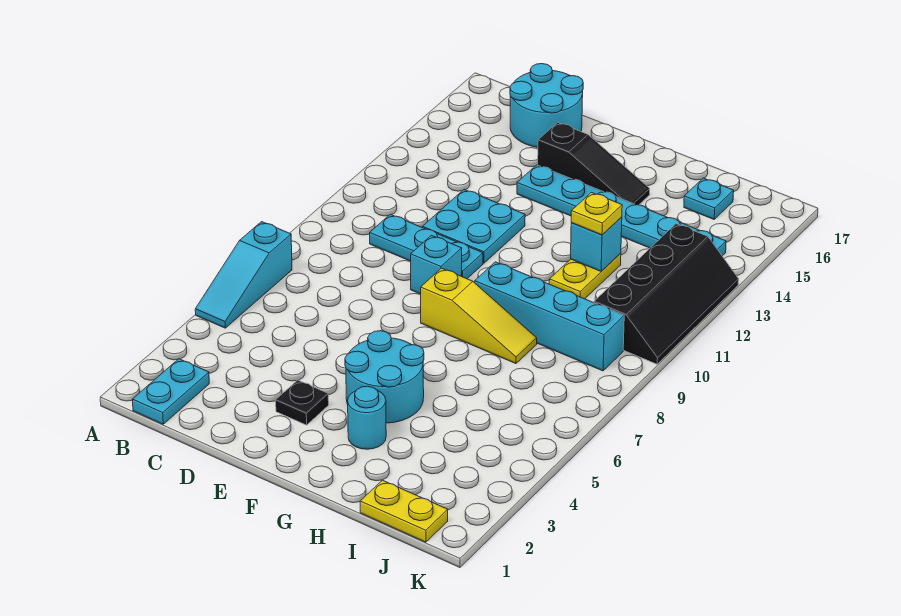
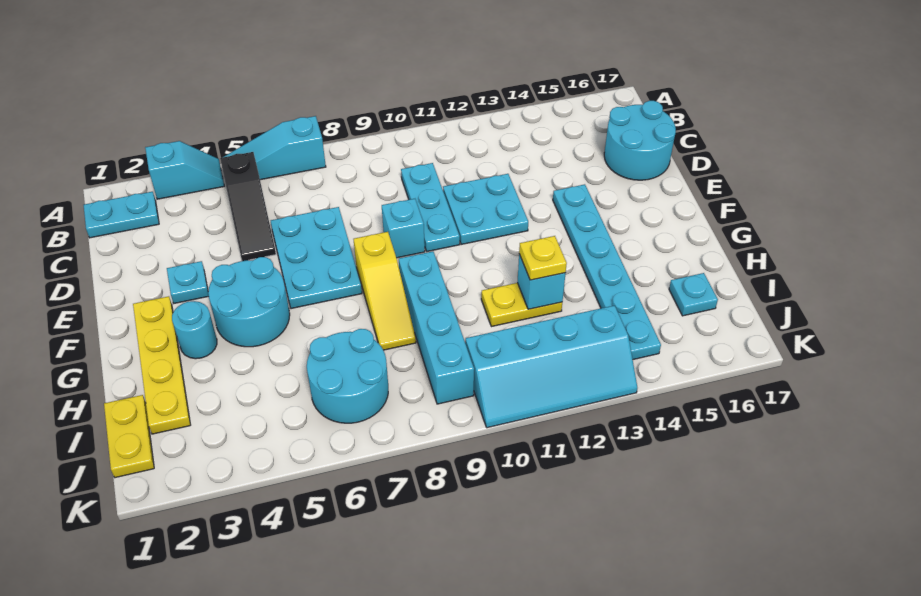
none -> cyan 1x2 slope [145,141,224,199]
none -> cyan 2x3 plate [271,207,362,309]
black 1x1 plate [276,380,329,425] -> cyan 1x1 plate [167,261,209,303]
black 1x3 slope [538,122,650,205] -> black 1x3 slope moved to [220,152,276,261]
none -> yellow 1x4 plate [133,296,190,434]
none -> cyan 2x2 round brick [307,329,388,423]
black 2x4 slope [594,224,739,364] -> cyan 2x4 slope [465,305,637,428]

